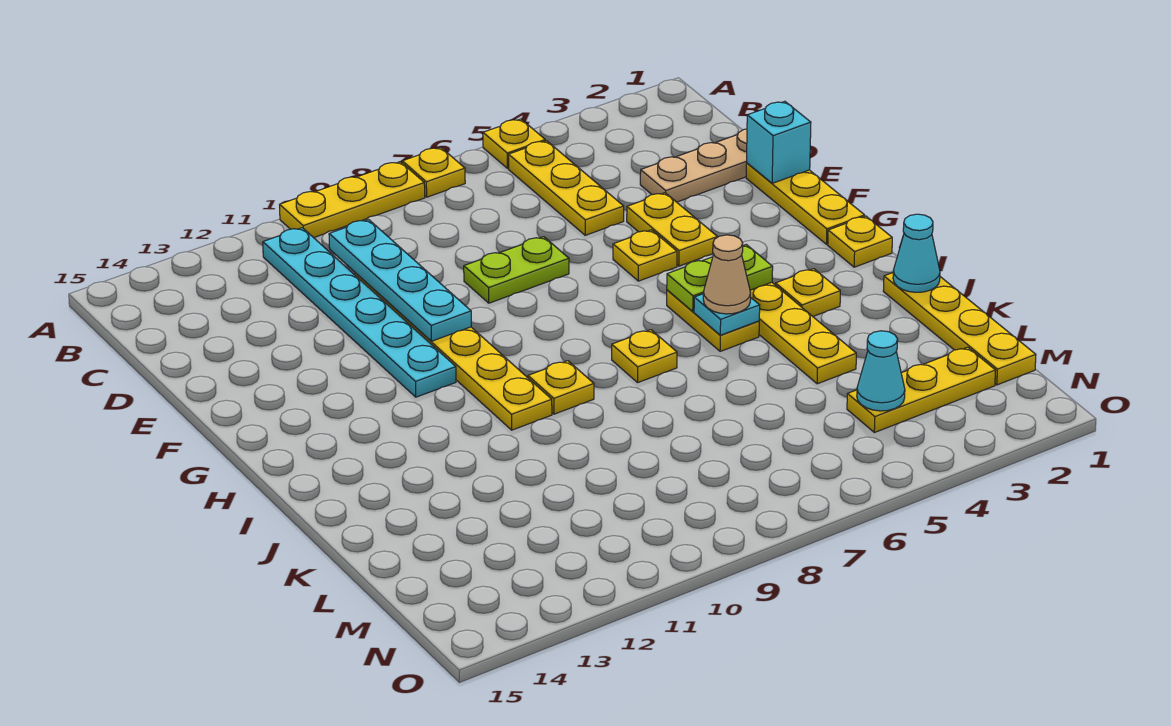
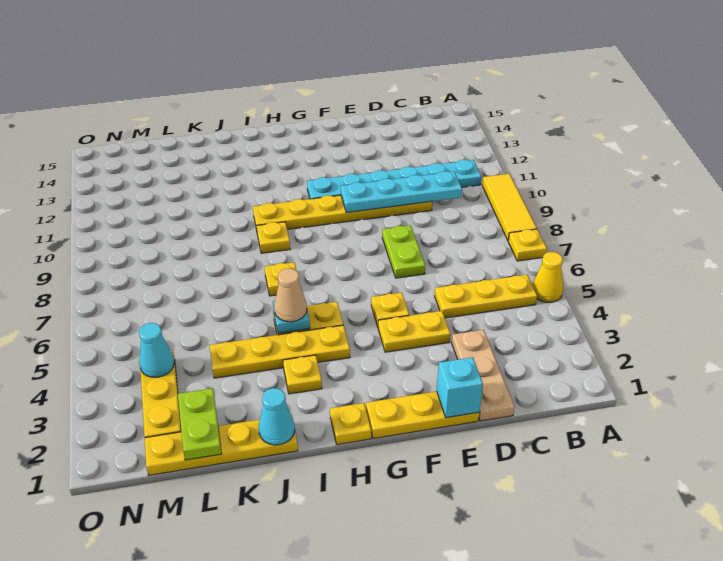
yellow 1x1 plate [483,119,545,168] -> yellow 1x1 cone [533,252,563,302]
yellow 1x3 plate [280,162,425,238] -> yellow 1x3 tile [482,174,537,240]
lime 1x2 plate [667,245,773,312] -> lime 1x2 plate moved to [178,388,222,460]

